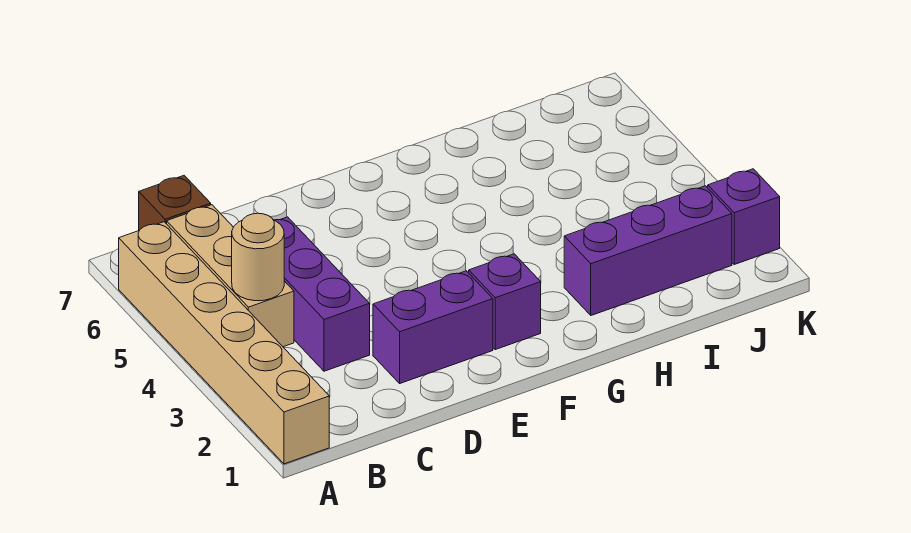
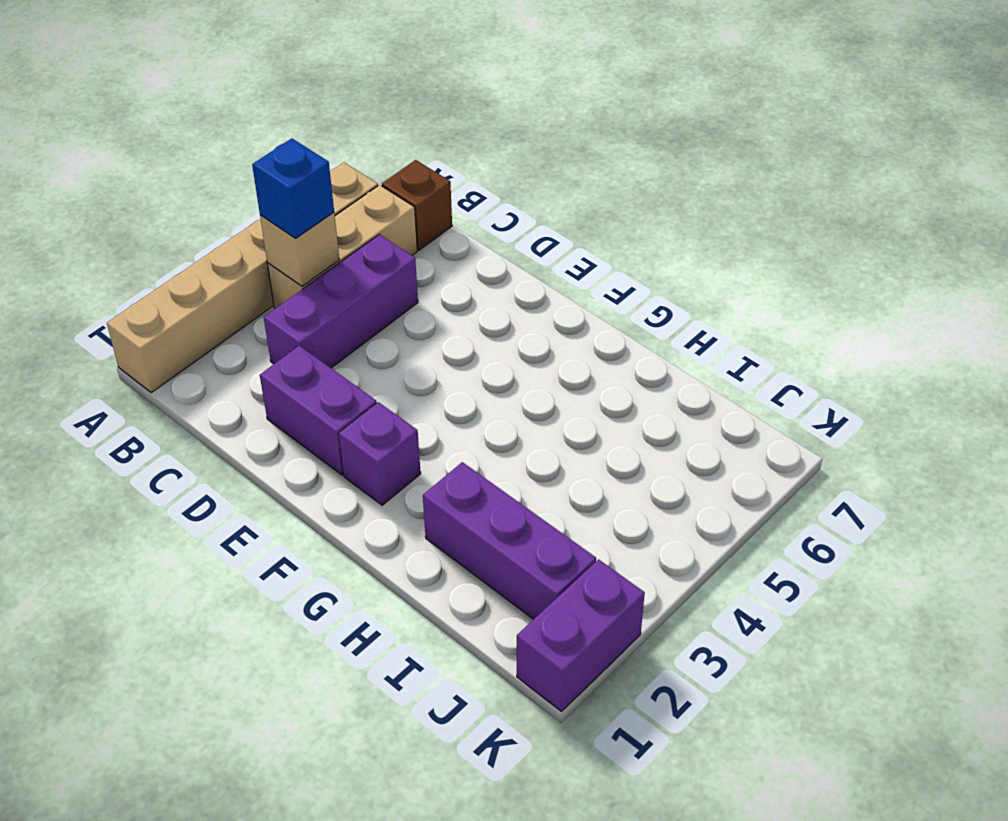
tan 1x1 round brick [232,213,284,301] -> tan 1x1 brick [260,212,339,286]
none -> blue 1x1 brick [252,138,334,238]
purple 1x1 brick [708,169,780,264] -> purple 1x2 brick [517,559,645,711]

